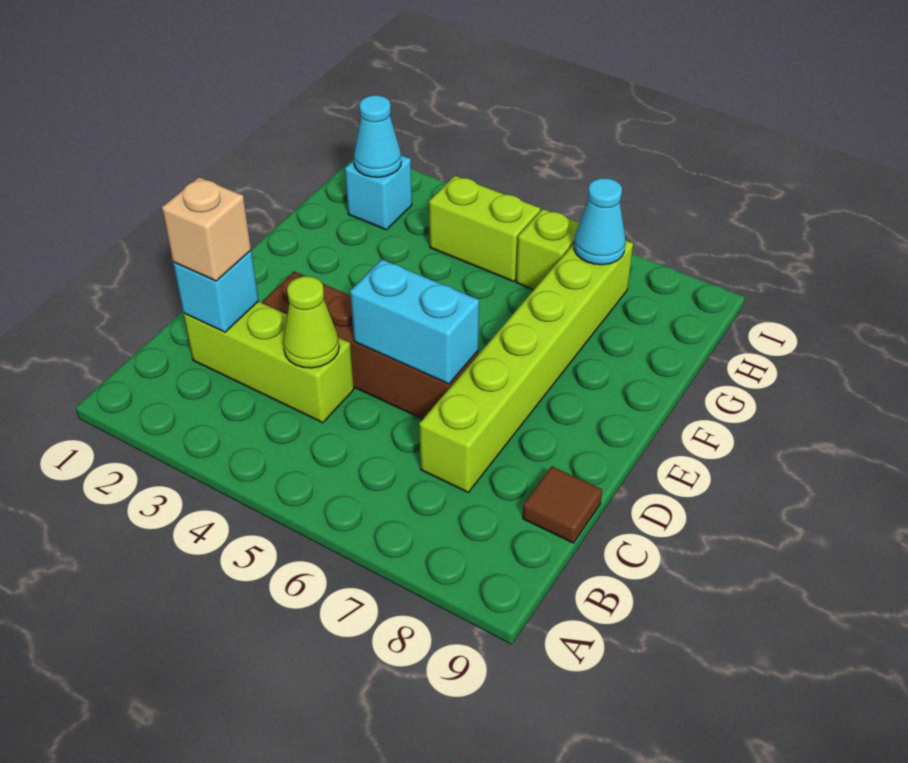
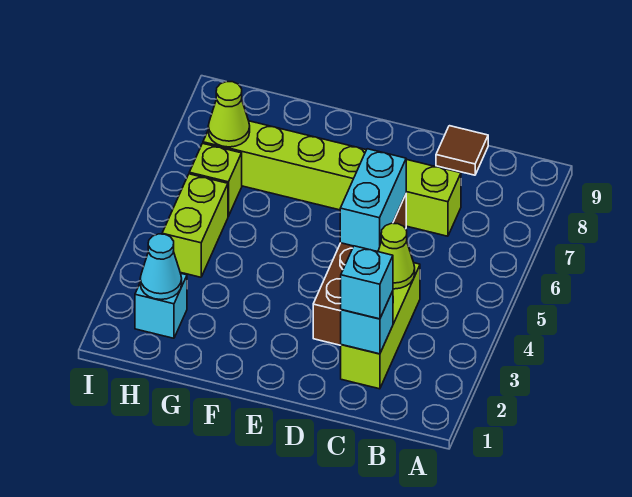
tan 1x1 brick [162,177,251,281] -> cyan 1x1 brick [341,246,393,319]
cyan 1x1 cone [574,178,625,265] -> lime 1x1 cone [208,82,250,147]

